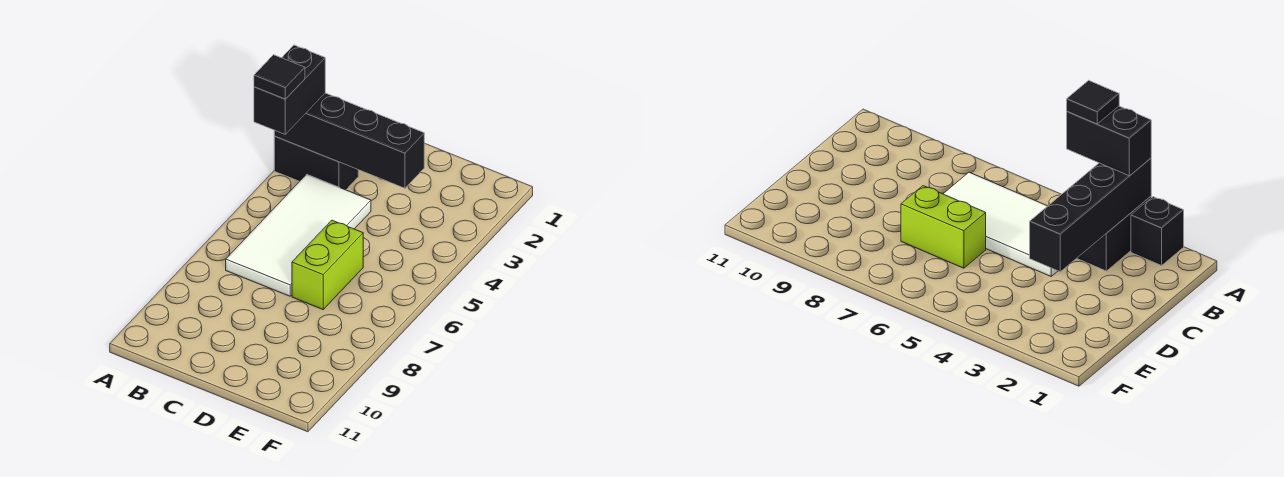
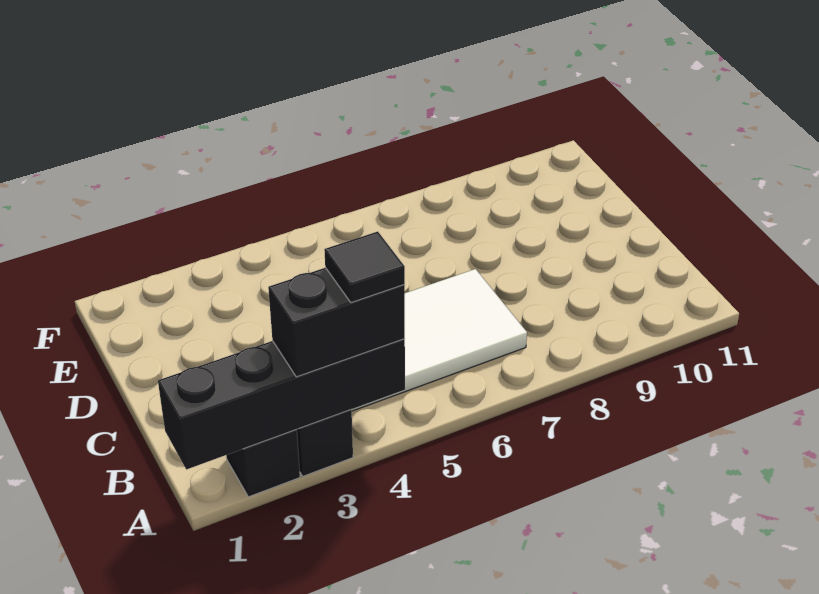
black 1x4 brick [274,93,424,188] -> black 1x4 brick turned to [158,339,405,469]
lime 1x2 brick [292,220,363,309] -> none

